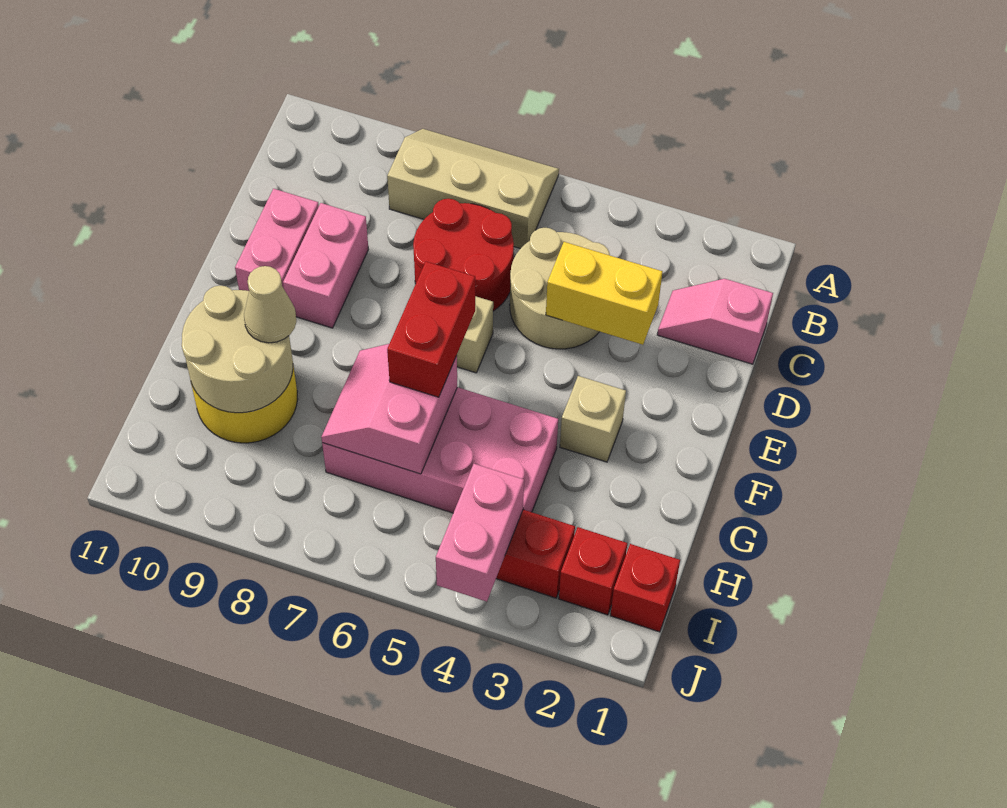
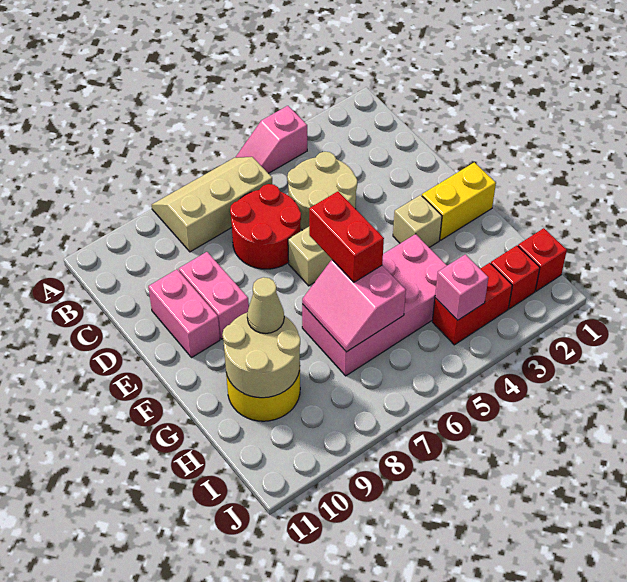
pink 1x2 slope [657,279,773,364] -> pink 1x2 slope moved to [236,106,307,173]
yellow 1x2 brick [546,242,663,345] -> yellow 1x2 brick moved to [422,162,496,240]
pink 1x2 brick [436,464,524,602] -> pink 1x1 brick [435,254,488,320]

